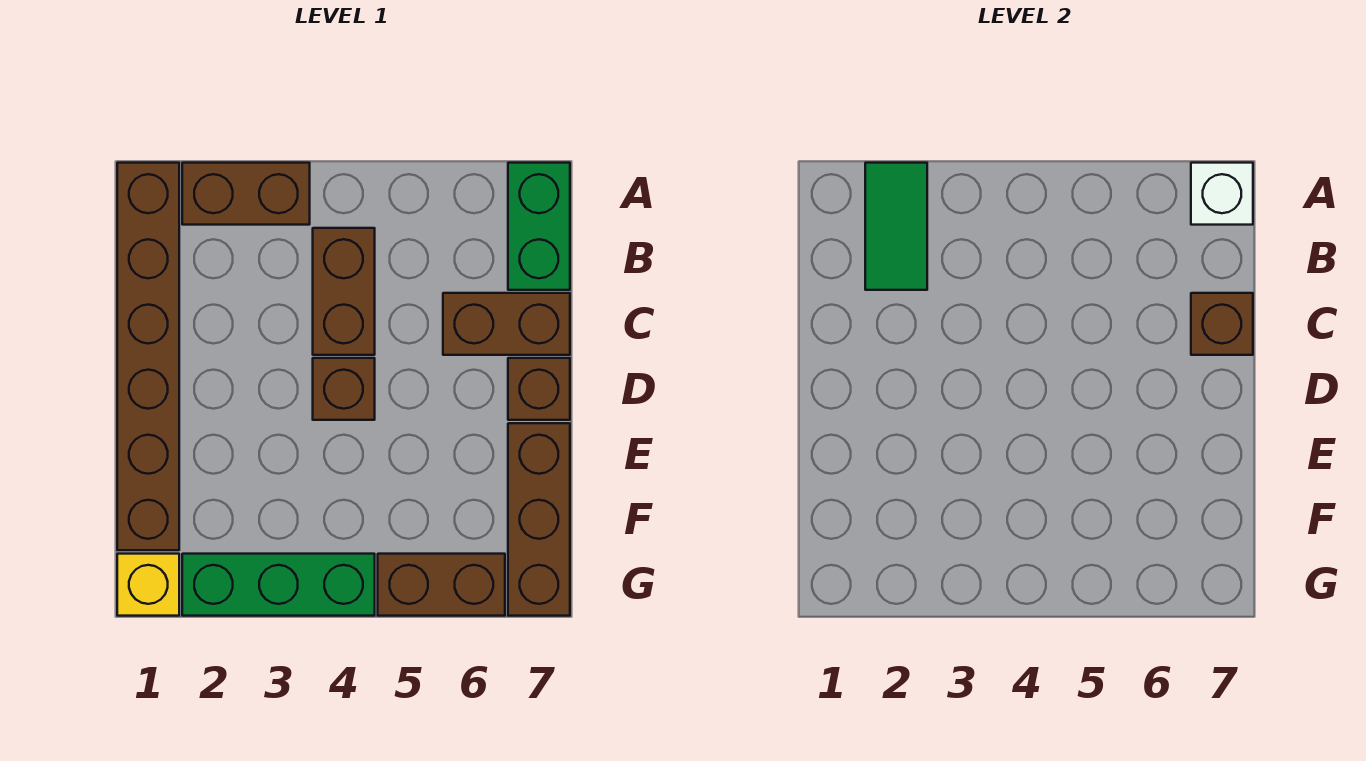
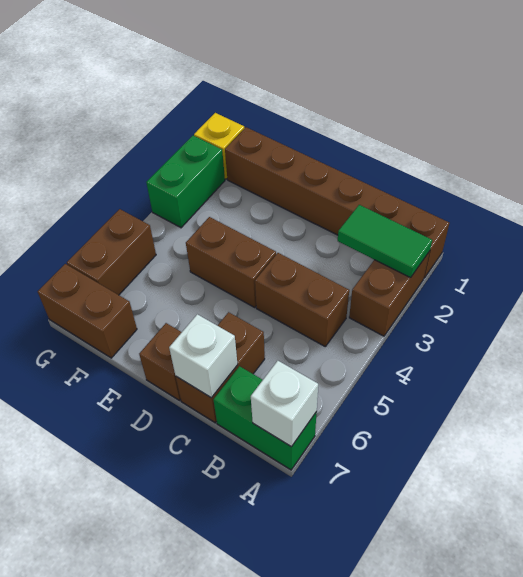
brown 1x1 brick [1191,293,1253,355] -> white 1x1 brick [169,314,238,398]
brown 1x1 brick [313,358,375,420] -> brown 1x2 brick [186,217,276,307]
brown 1x3 brick [508,423,570,616] -> brown 1x2 brick [38,264,137,358]
green 1x3 brick [182,554,375,616] -> green 1x2 brick [146,136,225,228]

